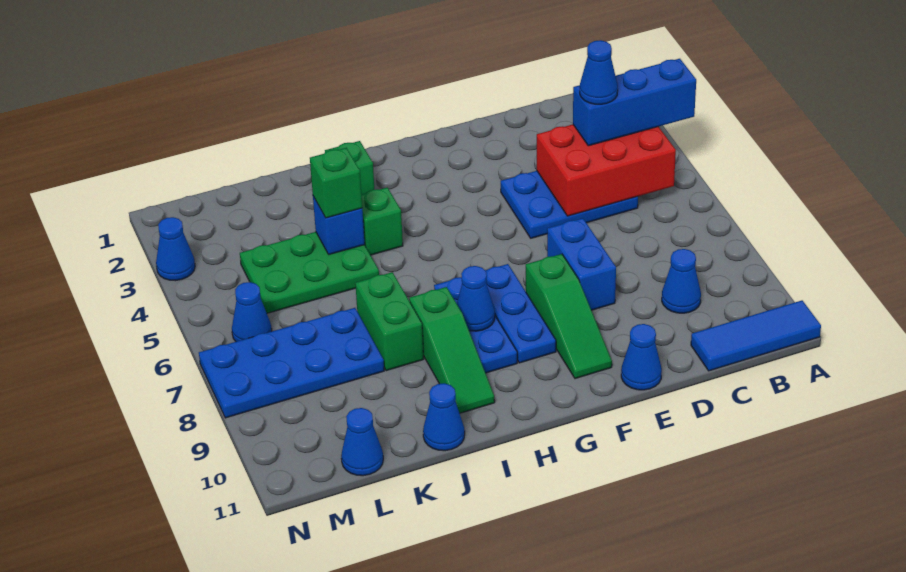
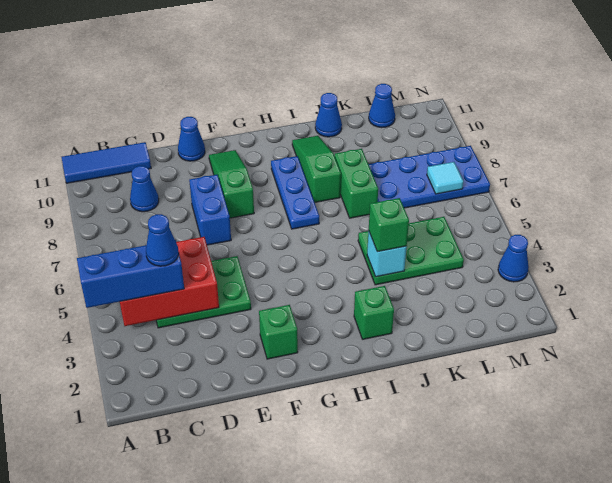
blue 2x3 plate [501,171,638,238] -> green 2x3 plate [156,256,251,328]
blue 1x3 plate [485,264,556,363] -> none
blue 1x1 cone [457,266,495,331] -> none
green 1x1 brick [361,188,403,255] -> green 1x1 brick moved to [259,305,298,359]
blue 1x1 brick [313,196,365,254] -> cyan 1x1 brick [367,231,407,277]
blue 1x1 cone [232,282,272,342] -> none
none -> cyan 1x1 tile [427,162,463,194]

